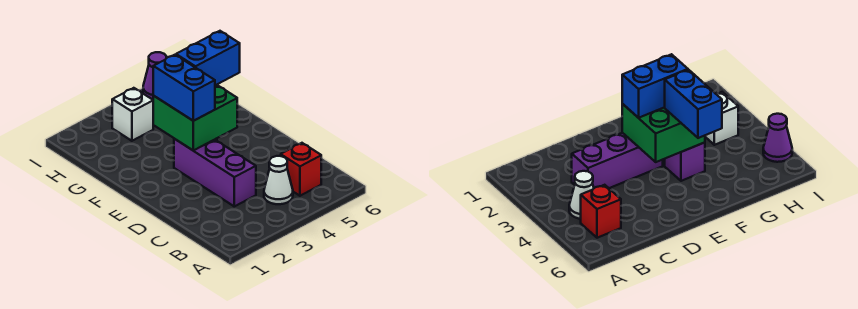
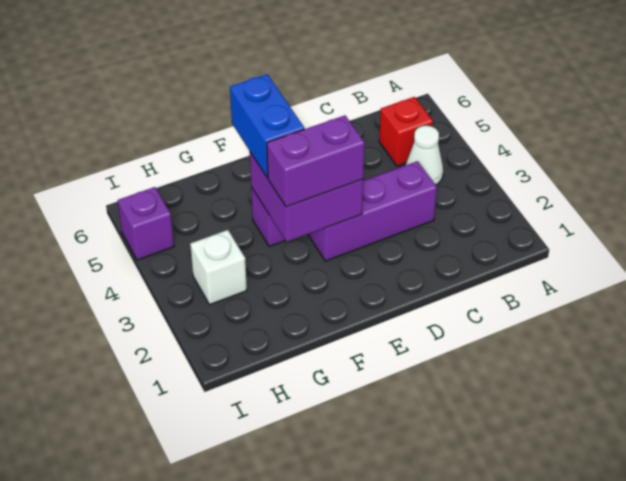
green 2x2 brick [153,85,237,151] -> purple 2x2 brick [250,152,363,242]
blue 1x2 brick [153,55,215,121] -> purple 1x2 brick [267,115,365,207]
purple 1x1 cone [143,52,167,100] -> purple 1x1 brick [118,187,174,260]

